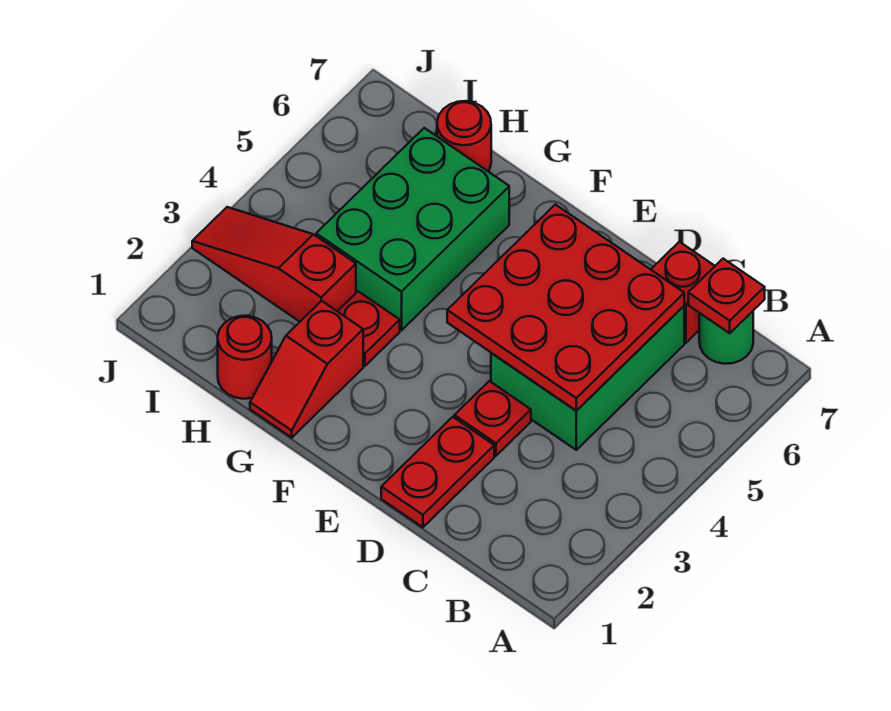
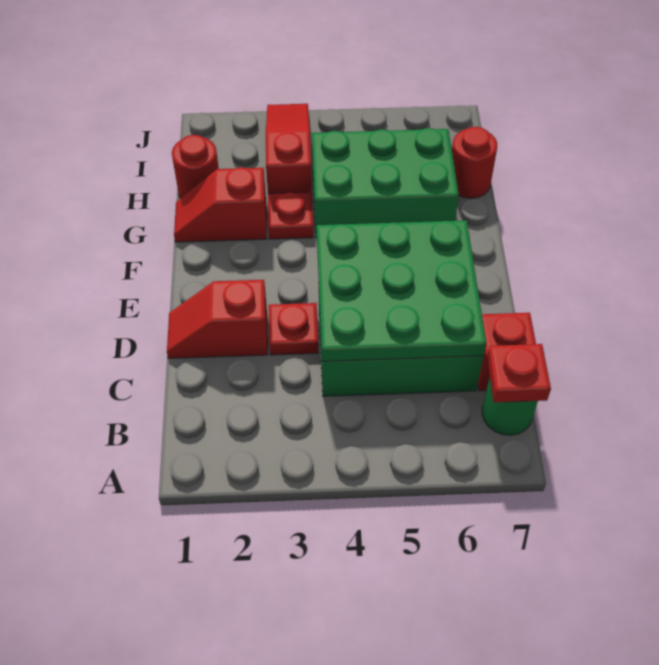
red 3x3 plate [447,204,684,410] -> green 3x3 plate [317,220,486,361]
red 1x2 plate [381,417,494,527] -> red 1x2 slope [167,280,268,358]

